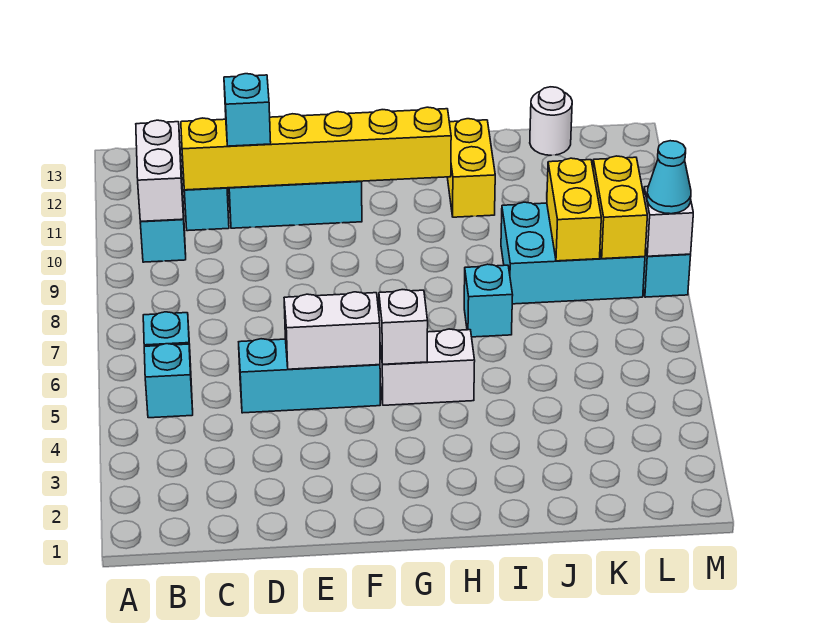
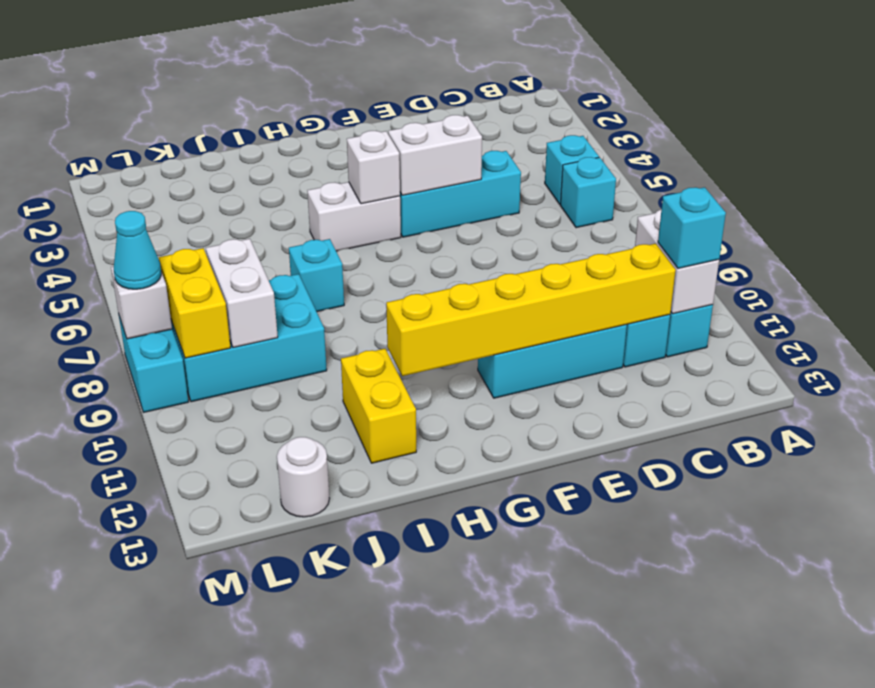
cyan 1x1 brick [224,74,271,146] -> cyan 1x1 brick moved to [658,187,726,268]
yellow 1x2 brick [547,158,601,261] -> white 1x2 brick [206,239,278,348]

